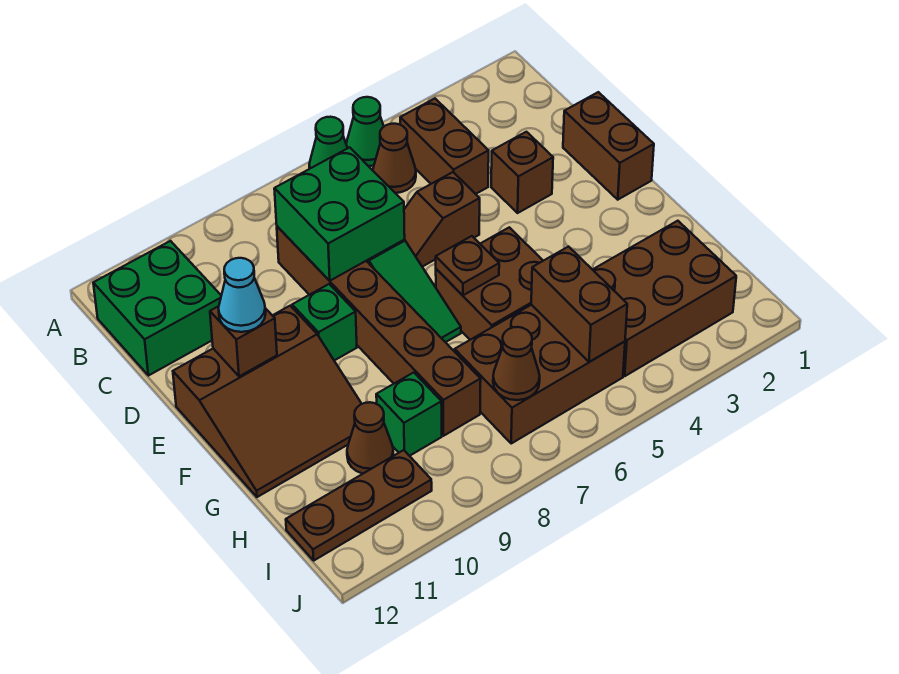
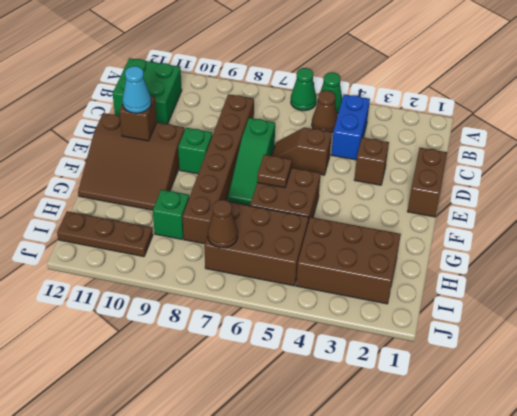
brown 1x2 brick [400,99,489,194] -> blue 1x2 brick [331,94,370,160]
green 2x2 brick [274,147,405,281] -> none
brown 1x2 brick [531,246,627,362] -> none
brown 1x1 cone [347,402,393,474] -> none

